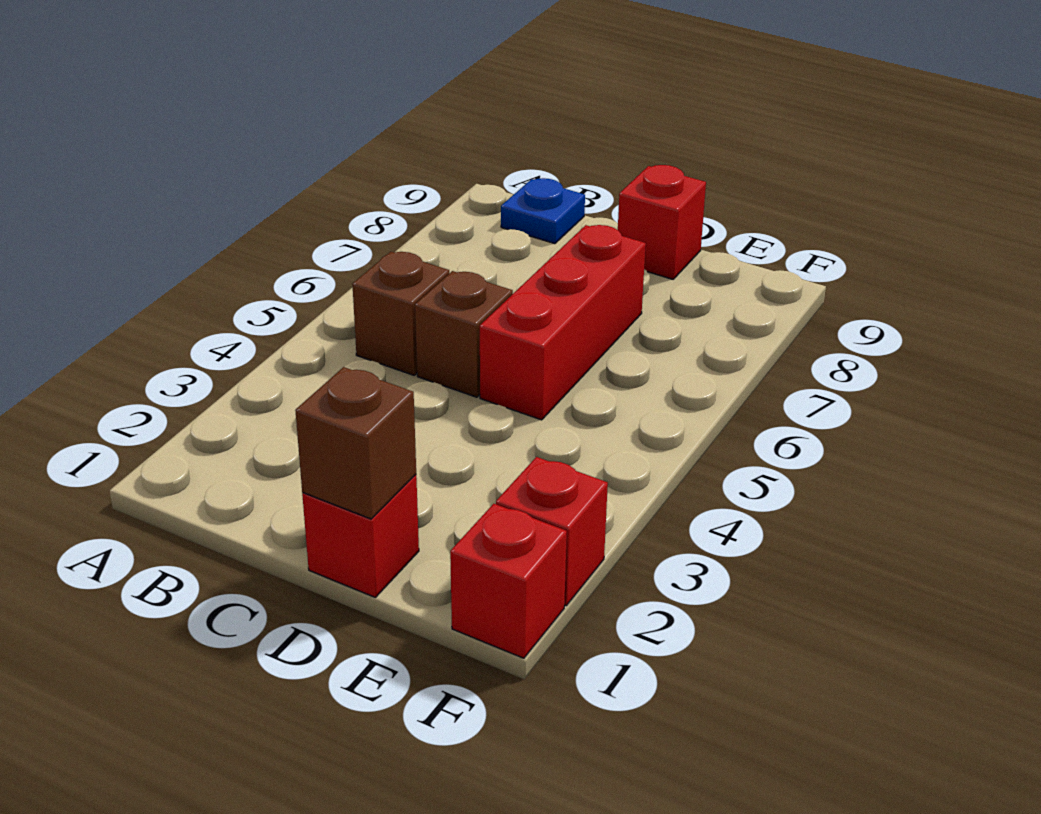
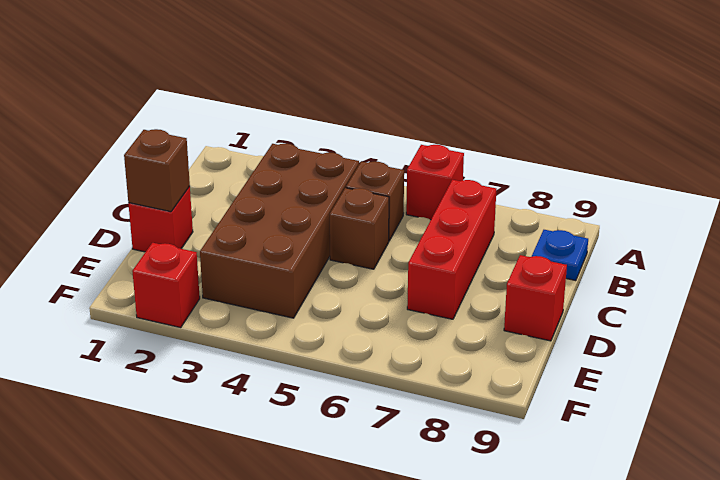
none -> brown 2x4 brick [200,144,359,318]
red 1x3 brick [480,225,646,420] -> red 1x3 brick turned to [407,180,496,319]
red 1x1 brick [450,504,567,658] -> red 1x1 brick moved to [406,145,464,220]

